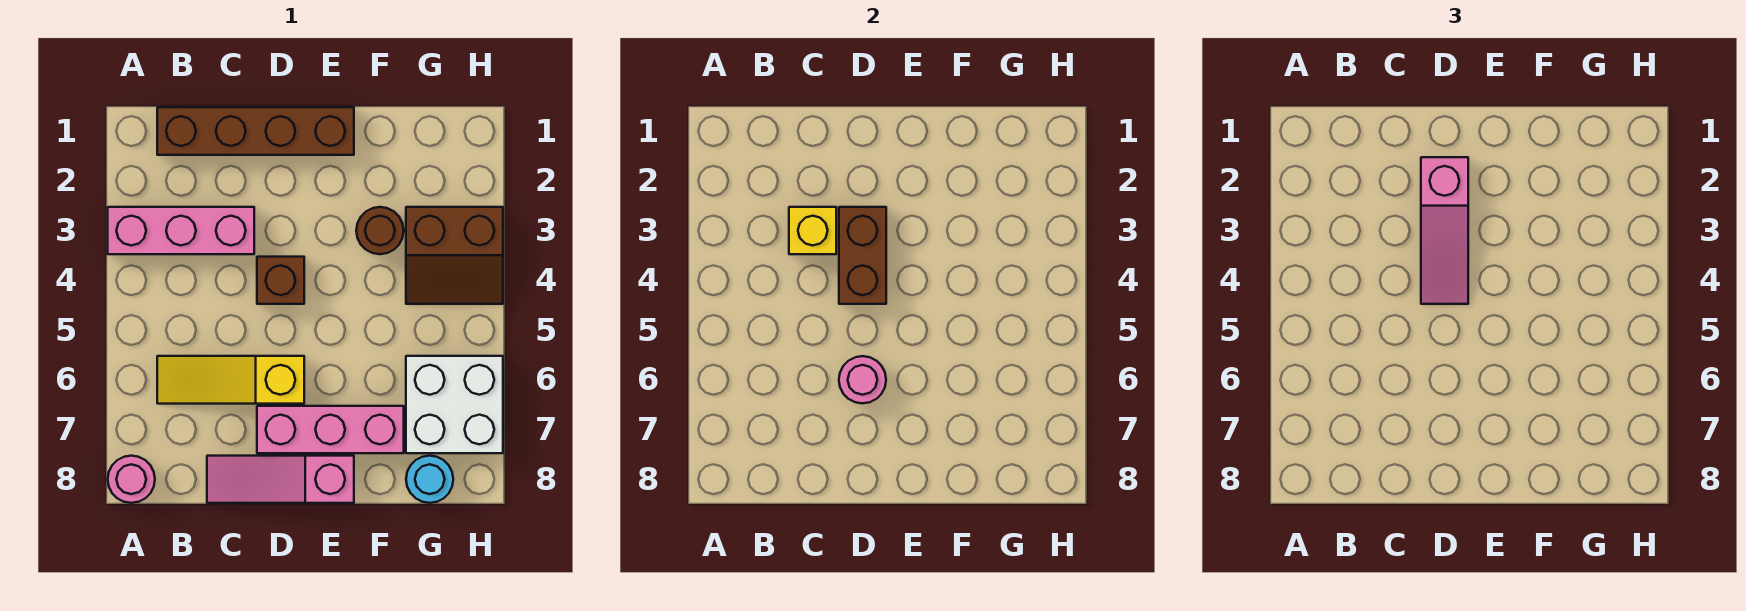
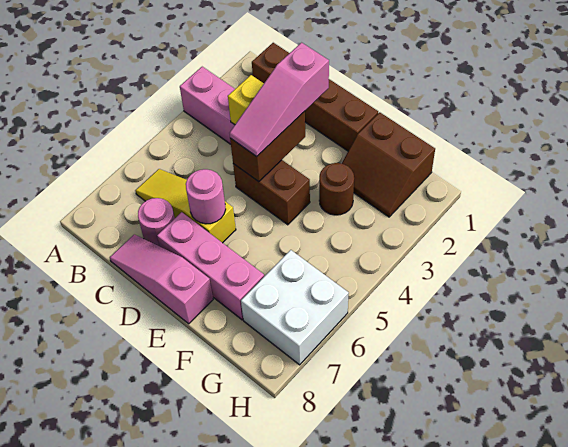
pink 1x1 round brick [108,456,155,503] -> pink 1x1 round brick moved to [138,198,175,246]
brown 1x1 brick [257,257,304,304] -> brown 1x2 brick [233,160,310,225]
brown 2x2 slope [406,207,503,304] -> brown 2x2 slope moved to [342,112,435,217]
cyan 1x1 round brick [406,456,453,503] -> none

